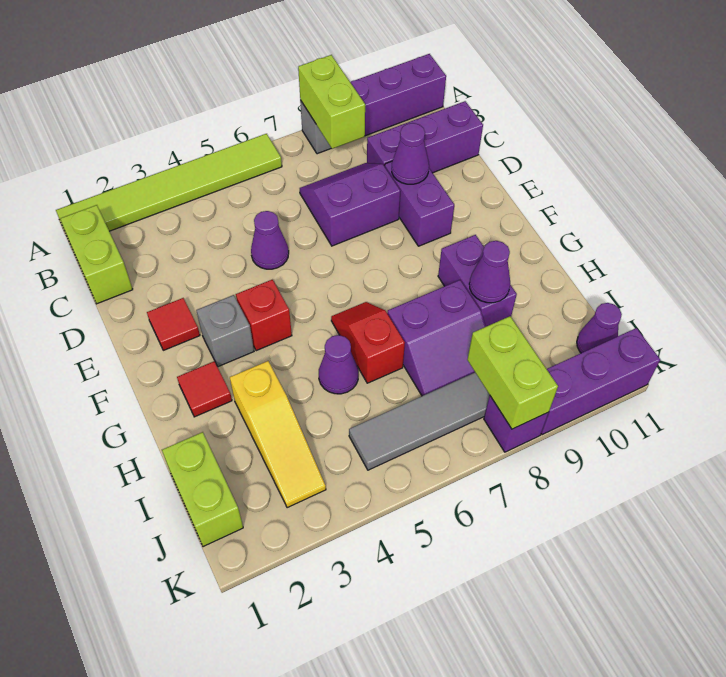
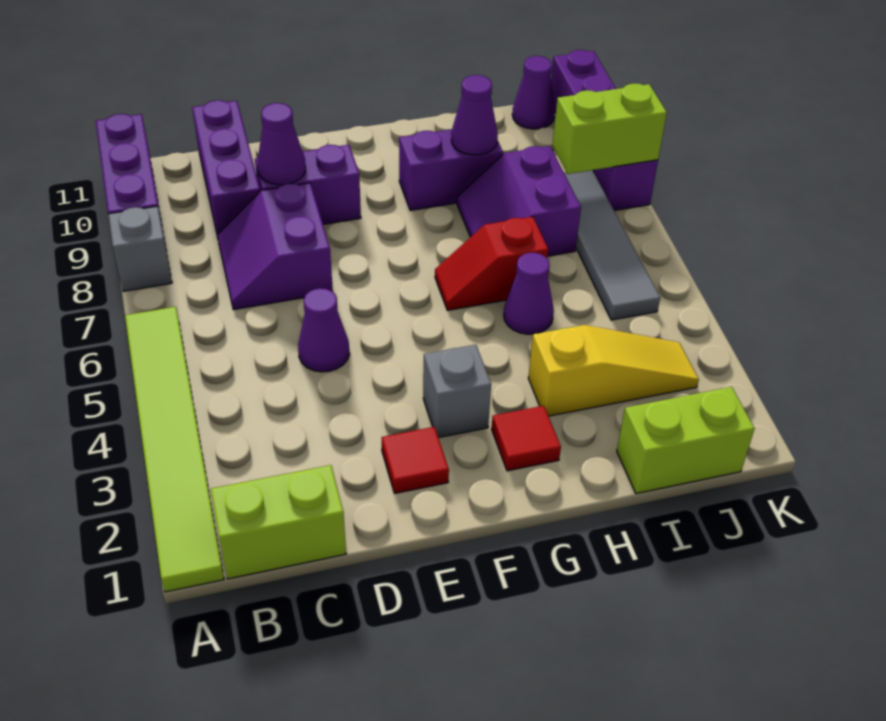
lime 1x2 brick [298,55,365,149] -> none
red 1x1 brick [236,280,292,351] -> none
purple 2x2 slope [387,280,486,396] -> purple 2x2 slope turned to [457,146,581,256]

